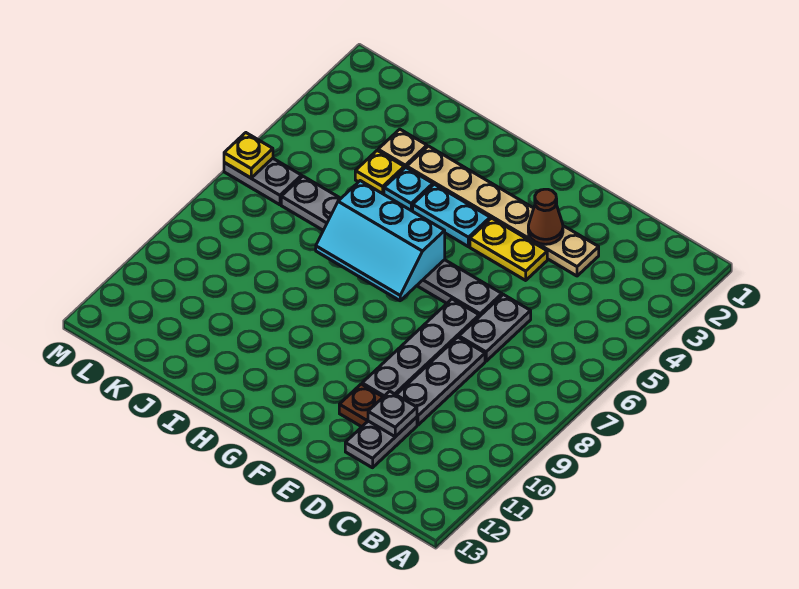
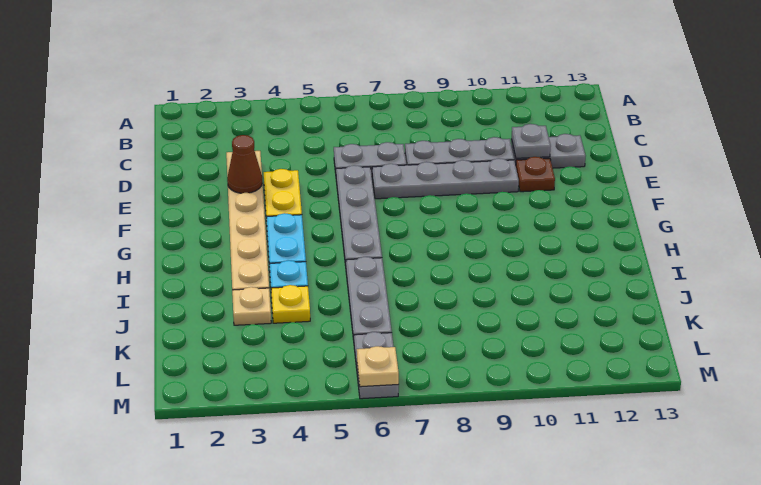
cyan 2x3 slope [316,181,445,301] -> none
yellow 1x1 plate [224,133,273,178] -> tan 1x1 plate [357,346,399,387]

